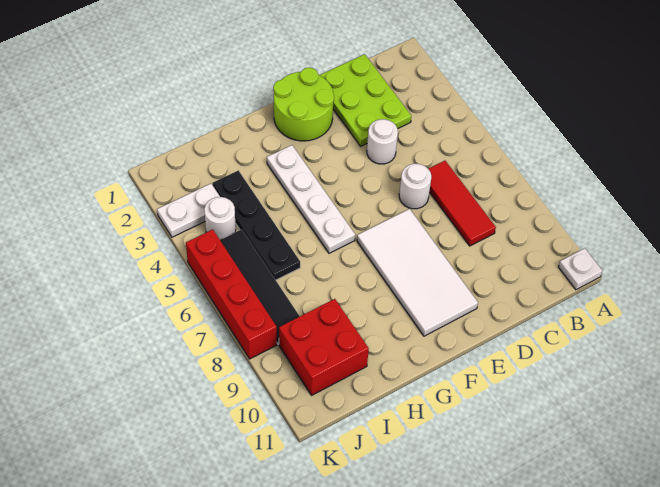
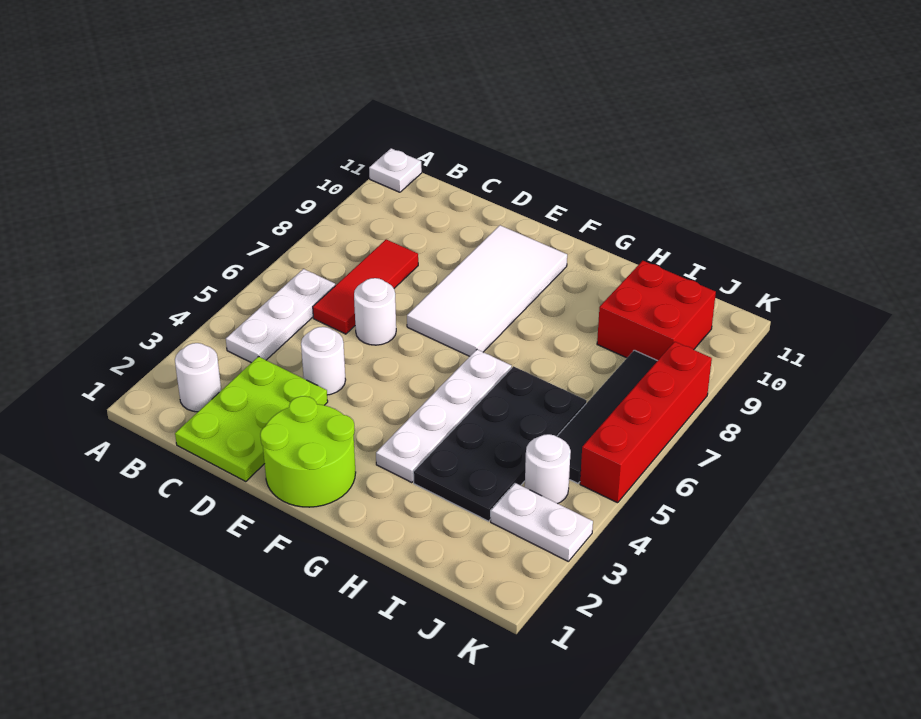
none -> white 1x1 round brick [175,343,221,412]
none -> white 1x3 plate [226,269,335,363]
black 1x4 plate [213,170,300,280] -> black 2x4 plate [413,366,587,521]

